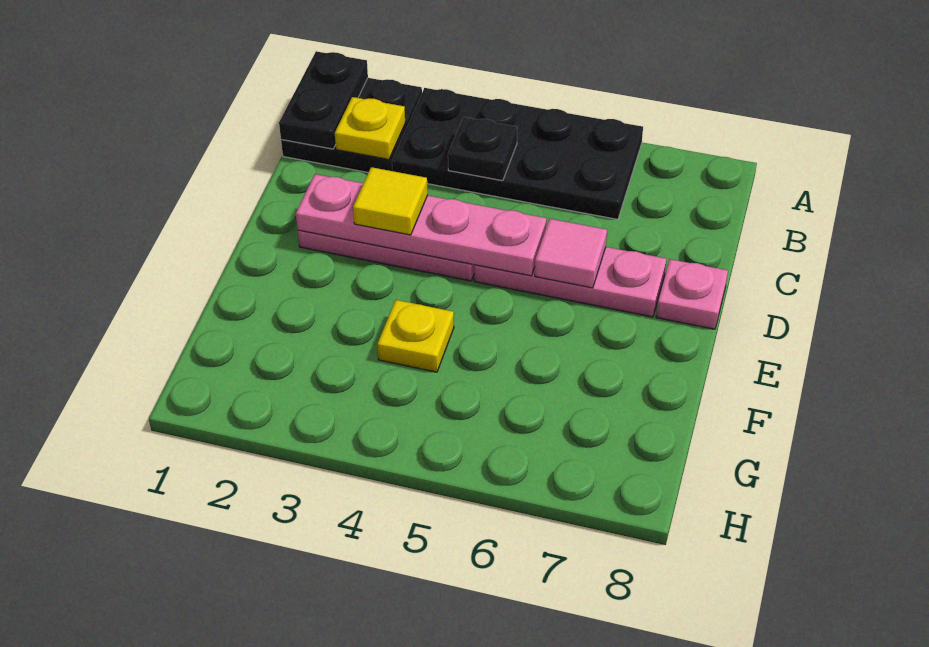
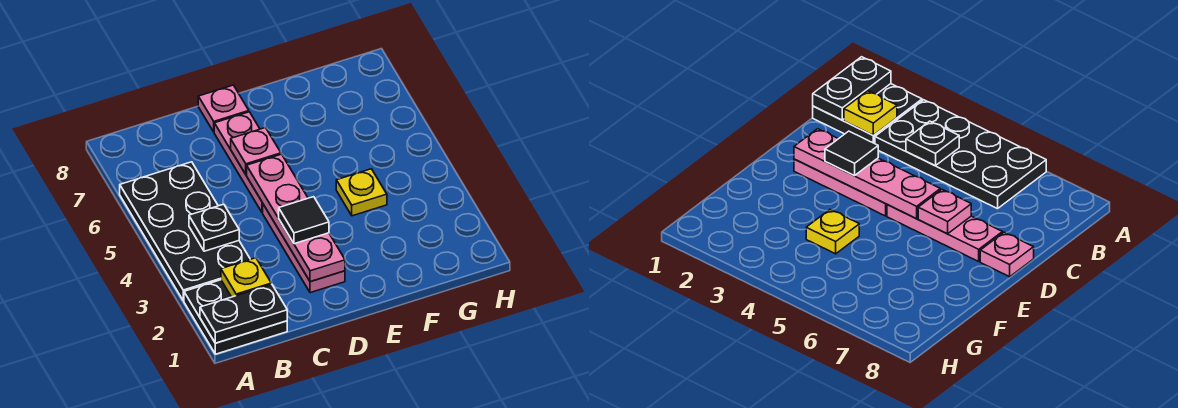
yellow 1x1 tile [353,167,428,235] -> black 1x1 tile [279,197,329,244]
pink 1x1 tile [535,219,607,288] -> pink 1x1 plate [231,127,281,175]

